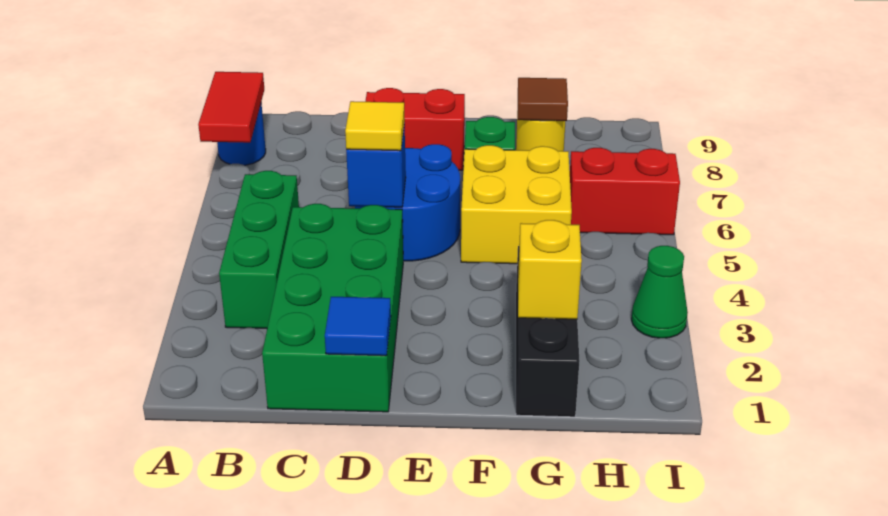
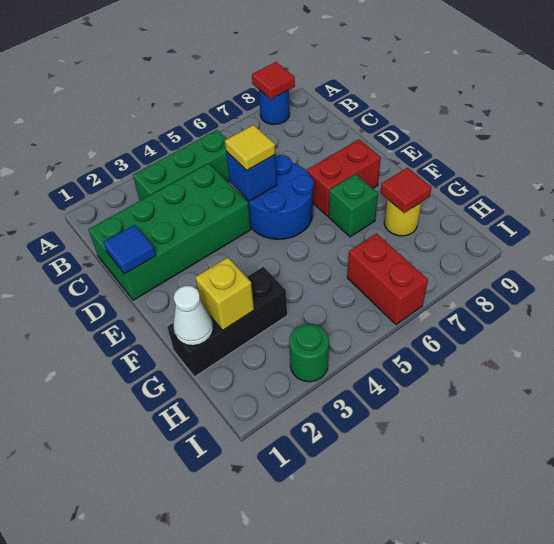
red 1x2 tile [198,72,264,143] -> red 1x1 tile [252,62,295,99]
red 1x2 brick [365,88,465,170] -> red 1x2 brick turned to [307,140,381,216]
yellow 2x2 brick [461,145,572,264] -> none
none -> white 1x1 cone [173,286,213,346]
brown 1x1 tile [518,78,568,121] -> red 1x1 tile [381,168,432,213]
green 1x1 cone [631,246,688,338] -> green 1x1 round brick [289,324,329,382]

